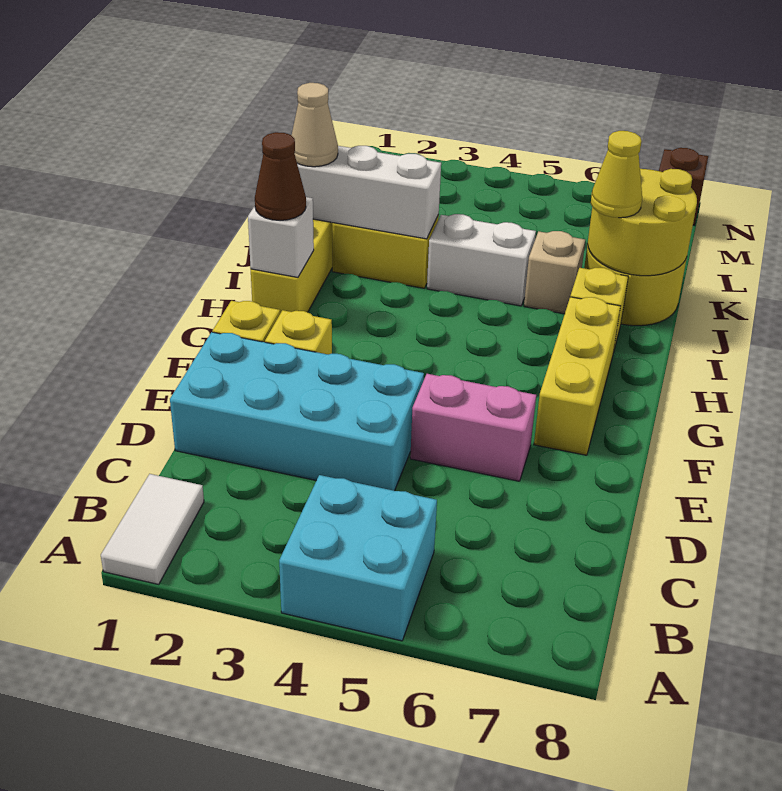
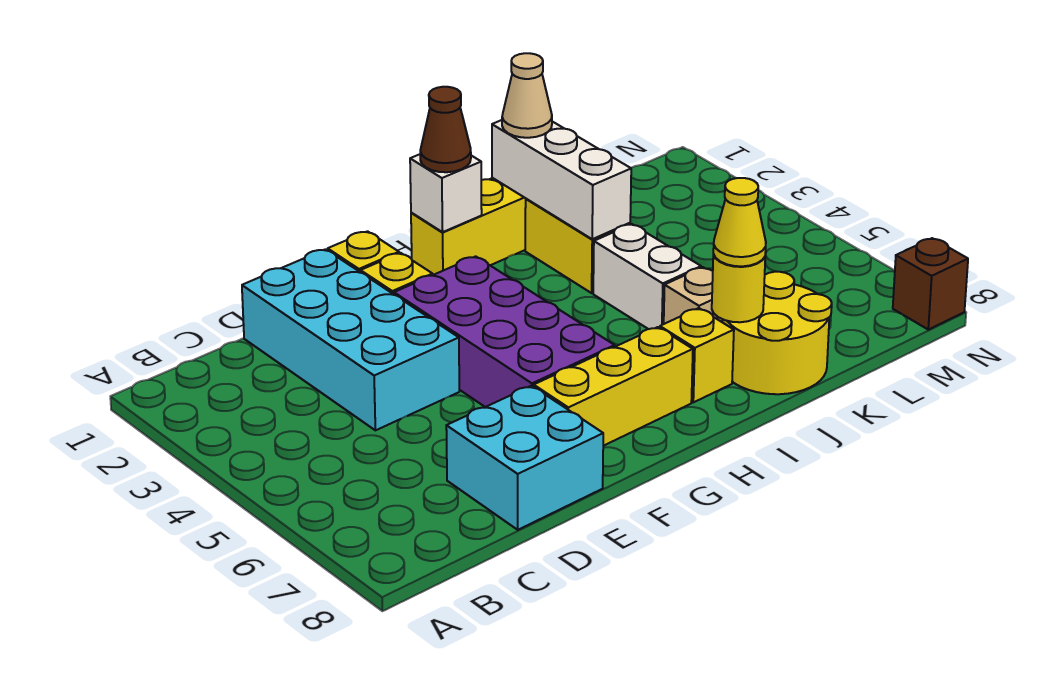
white 1x2 tile [101,474,204,584] -> none
cyan 2x2 brick [279,475,437,641] -> cyan 2x2 brick moved to [446,386,603,530]
pink 1x2 brick [410,374,536,481] -> none
none -> purple 2x4 brick [394,256,615,407]
yellow 2x2 round brick [588,169,697,276] -> yellow 1x1 round brick [712,254,765,322]

